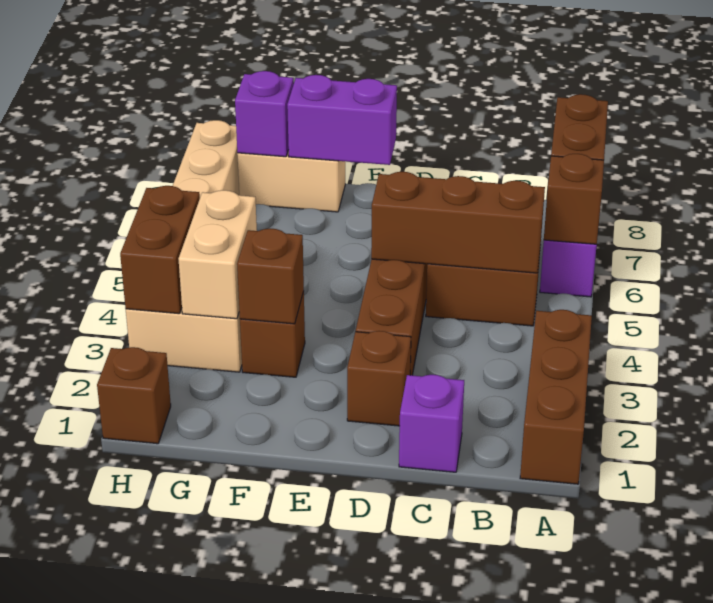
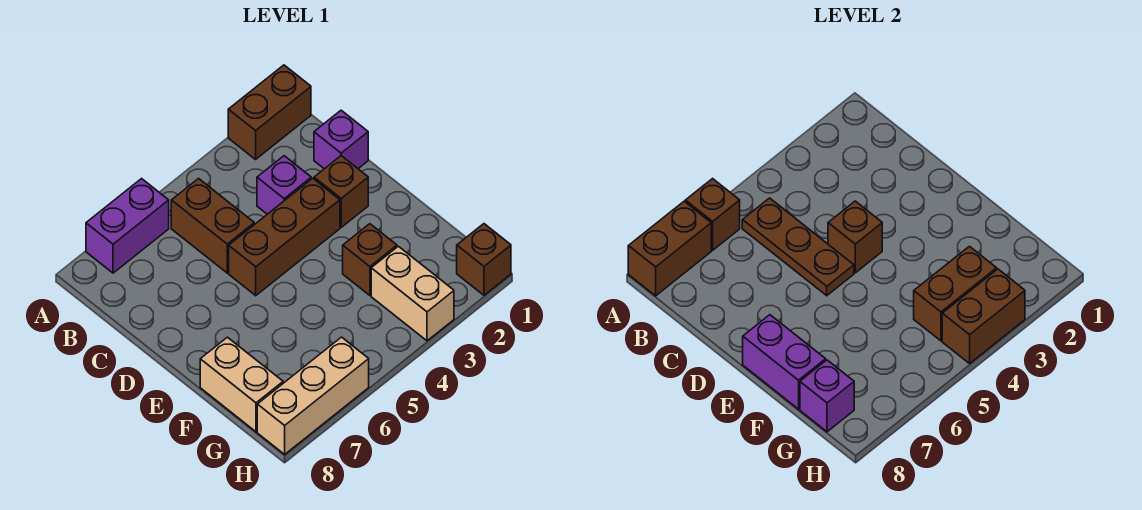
brown 1x3 brick [520,310,592,484] -> brown 1x2 brick [228,65,311,159]
brown 1x3 brick [371,172,545,273] -> brown 1x3 plate [742,198,854,296]
none -> purple 1x1 brick [257,156,311,214]
brown 1x1 brick [237,228,304,324] -> brown 1x1 brick moved to [828,201,882,273]
tan 1x2 brick [179,190,257,319] -> brown 1x2 brick [914,246,997,341]

